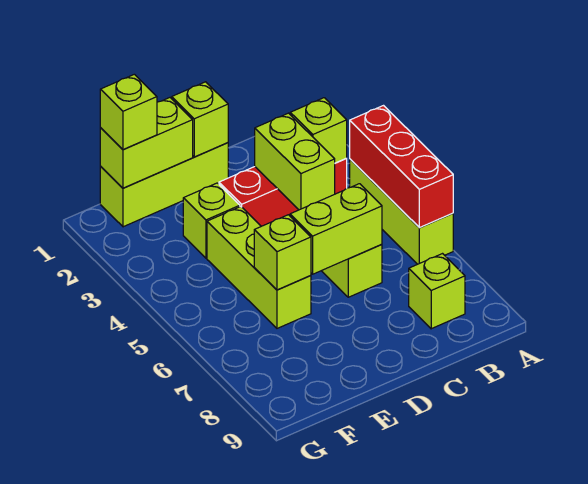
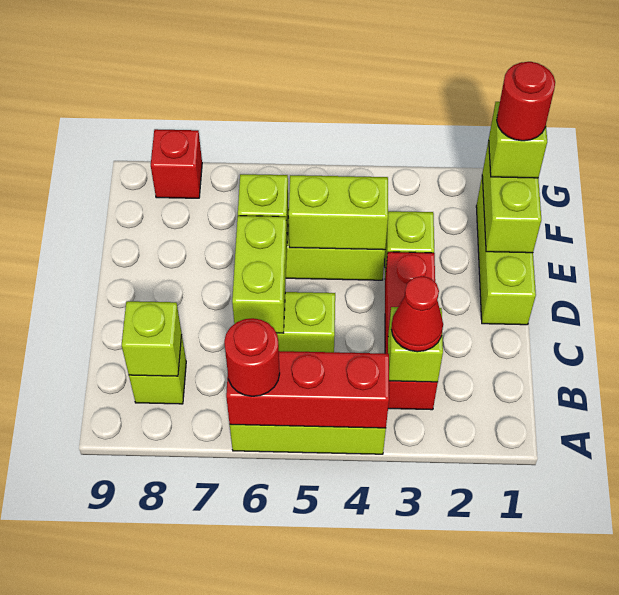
none -> red 1x1 round brick [224,318,280,396]
none -> red 1x1 cone [391,276,443,352]
lime 1x2 brick [255,113,335,210] -> lime 1x2 brick moved to [289,175,388,250]
lime 1x1 brick [172,82,228,157] -> lime 1x1 brick moved to [122,301,182,376]
none -> red 1x1 round brick [497,62,555,141]
none -> red 1x1 brick [151,129,202,198]

